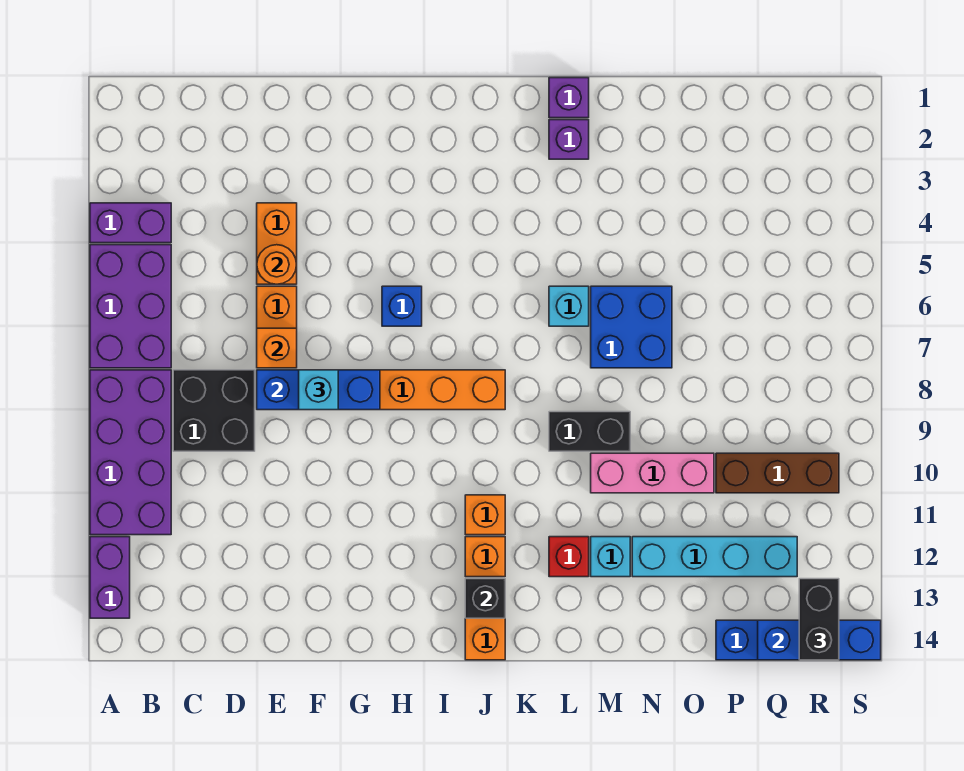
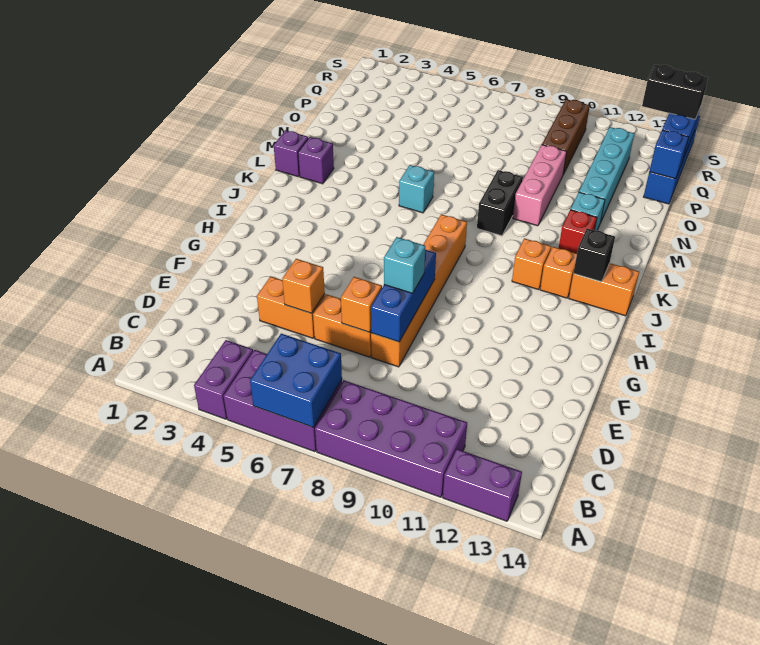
black 2x2 brick [173,370,255,451] -> none
orange 1x1 round brick [257,245,297,284] -> orange 1x1 brick [282,259,325,313]
blue 1x1 brick [382,286,422,326] -> blue 1x1 brick moved to [649,130,688,179]
blue 2x2 brick [591,286,672,368] -> blue 2x2 brick moved to [250,334,342,427]

